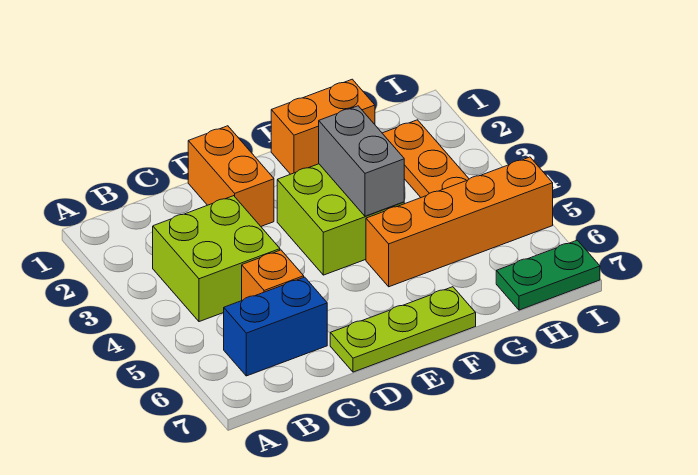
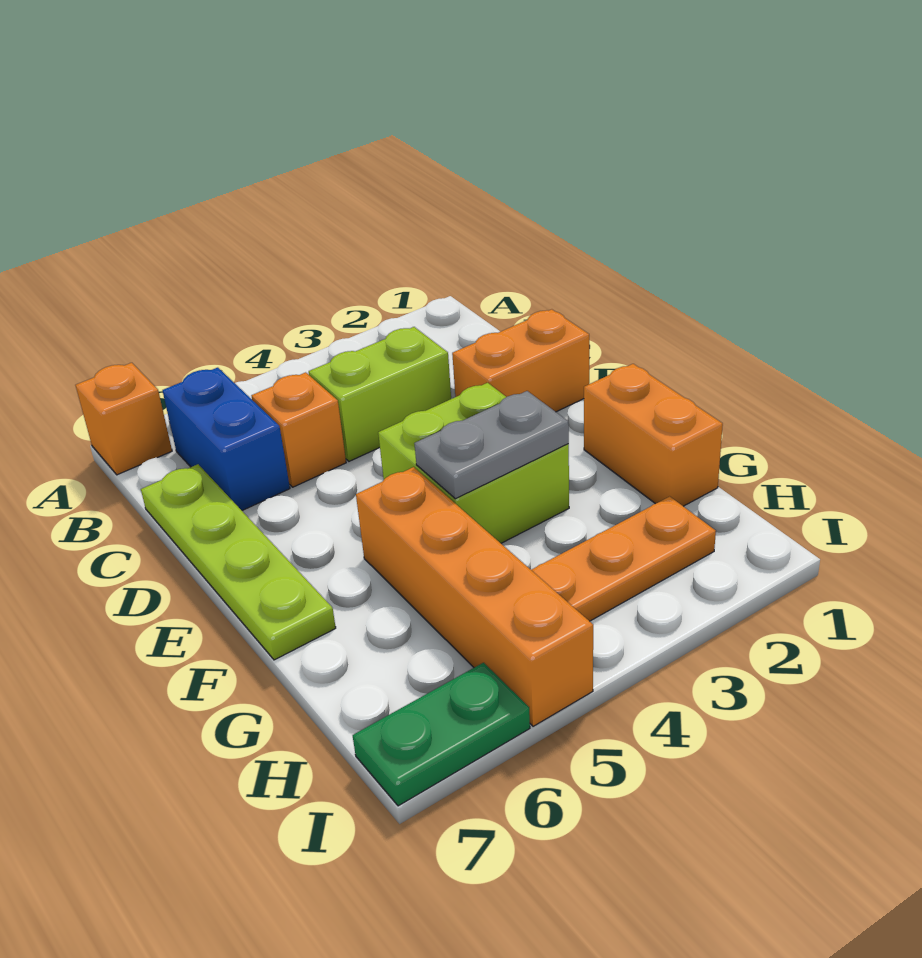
none -> orange 1x1 brick [75,363,172,475]
lime 2x2 brick [153,196,280,322] -> lime 1x2 brick [309,327,451,461]
lime 1x3 plate [330,287,476,372] -> lime 1x4 plate [141,464,336,660]
grey 1x2 brick [319,106,404,216] -> grey 1x2 plate [414,391,569,499]
green 1x2 plate [496,240,600,310] -> green 1x2 plate turned to [353,663,530,806]

